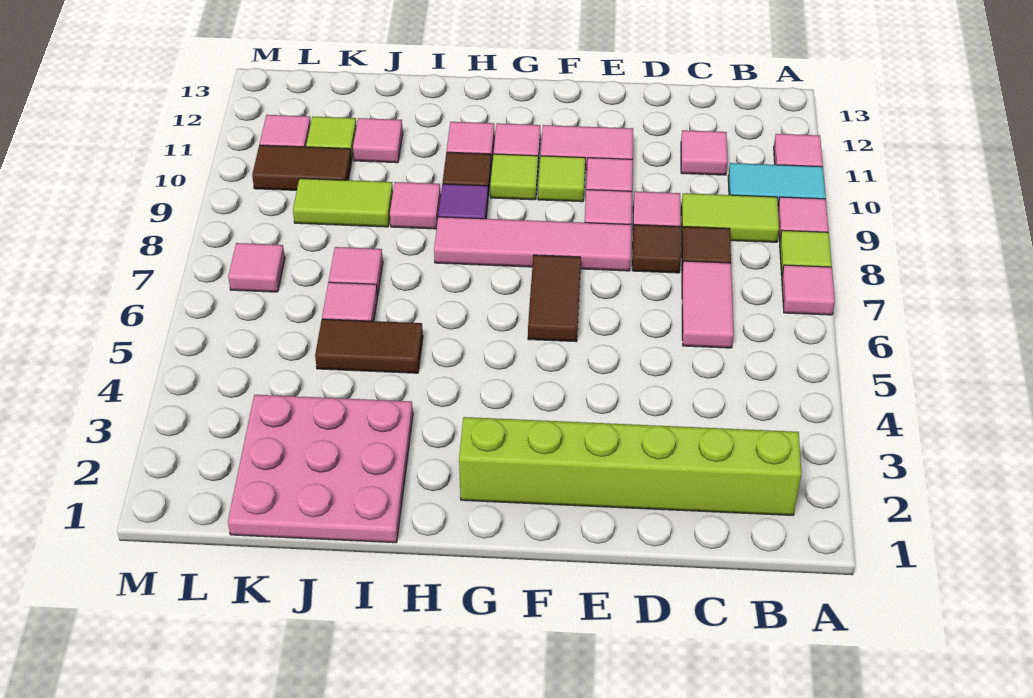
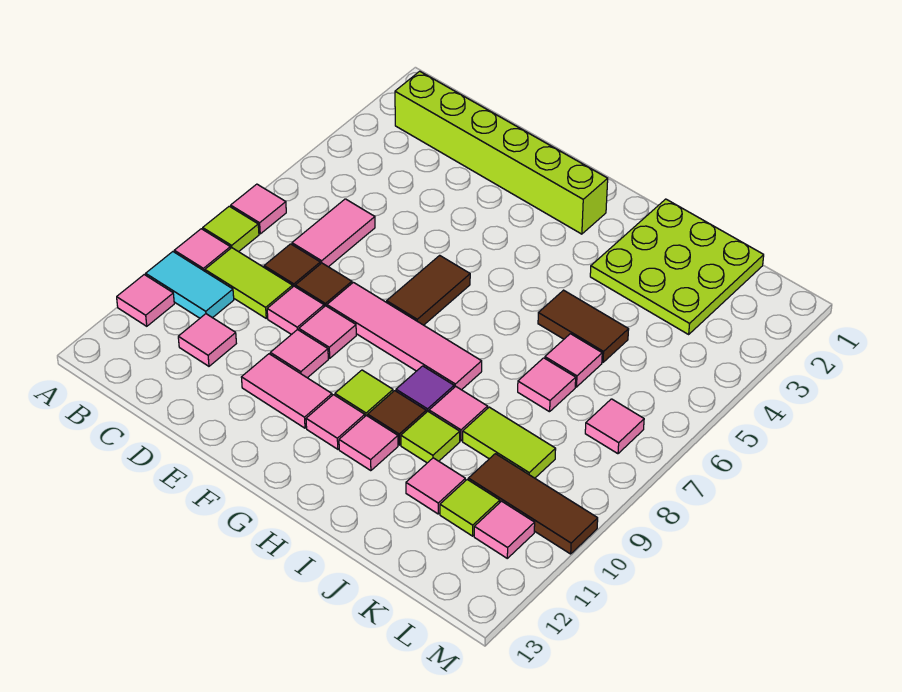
lime 1x1 tile [538,156,585,202] -> lime 1x1 tile moved to [401,411,460,463]
pink 3x3 plate [228,395,413,543] -> lime 3x3 plate [590,199,764,334]
brown 1x2 tile [252,145,352,190] -> brown 1x3 tile [468,454,598,554]

